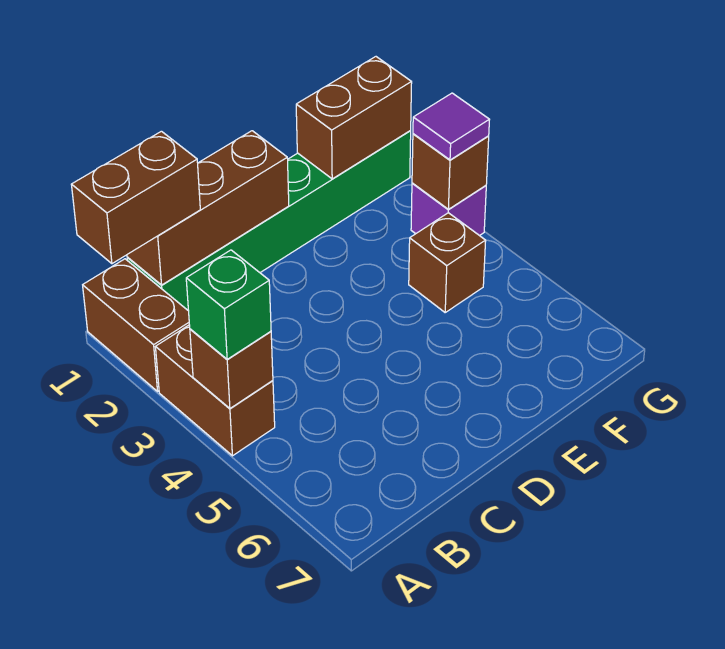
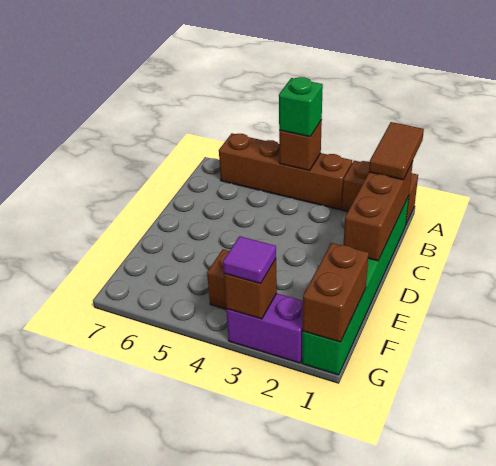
brown 1x2 brick [71,131,200,264] -> brown 1x2 tile [369,122,424,180]
brown 1x2 brick [156,325,275,456] -> brown 1x4 brick [219,134,352,210]
purple 1x1 brick [411,183,486,236] -> purple 1x2 brick [226,293,303,363]

